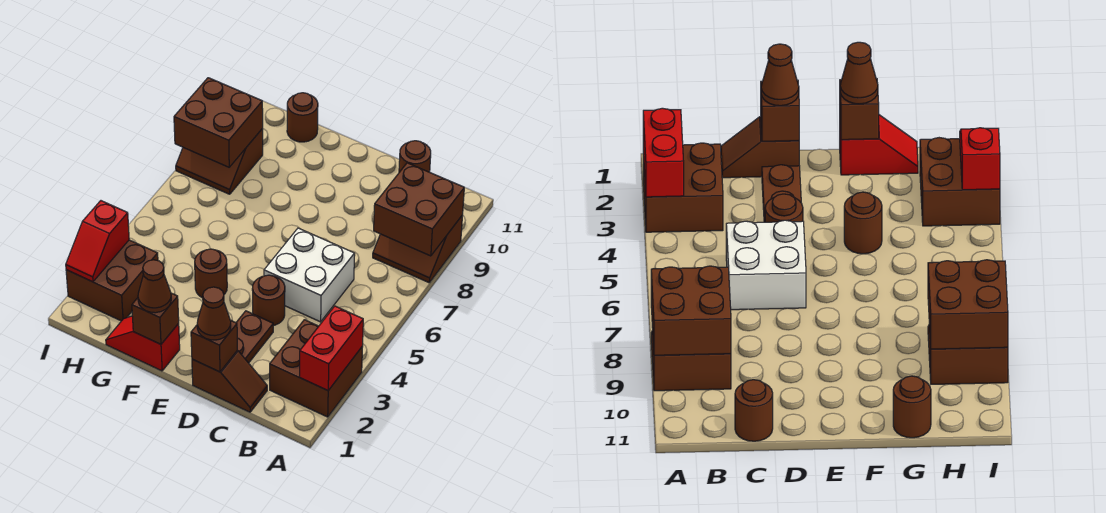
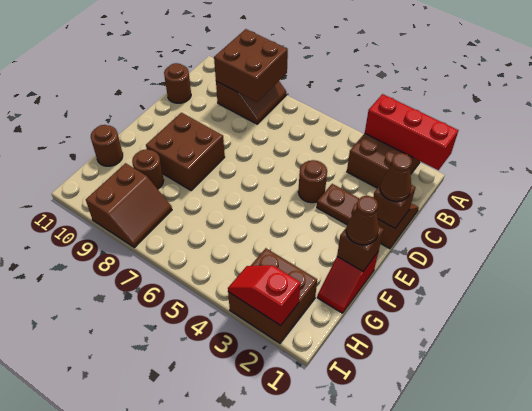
red 1x2 brick [300,306,363,390] -> red 1x3 brick [365,94,458,170]
white 2x2 brick [264,228,355,322] -> none
brown 1x1 round brick [195,249,227,298] -> brown 1x1 round brick moved to [132,149,164,189]
brown 2x2 brick [174,78,263,167] -> brown 2x2 brick moved to [146,113,225,190]
red 1x2 slope [66,201,129,282] -> red 1x2 slope turned to [228,265,301,325]

